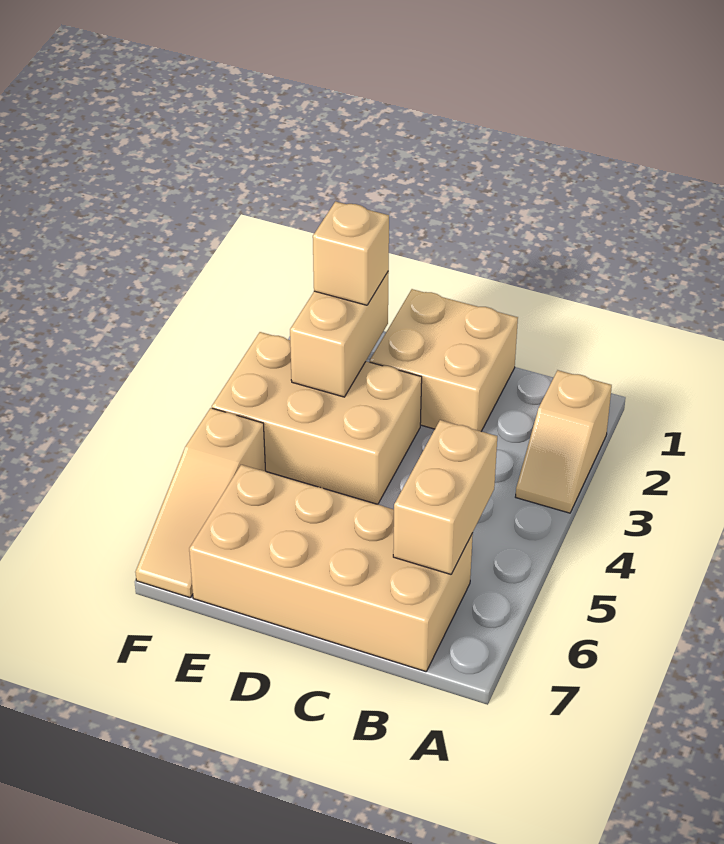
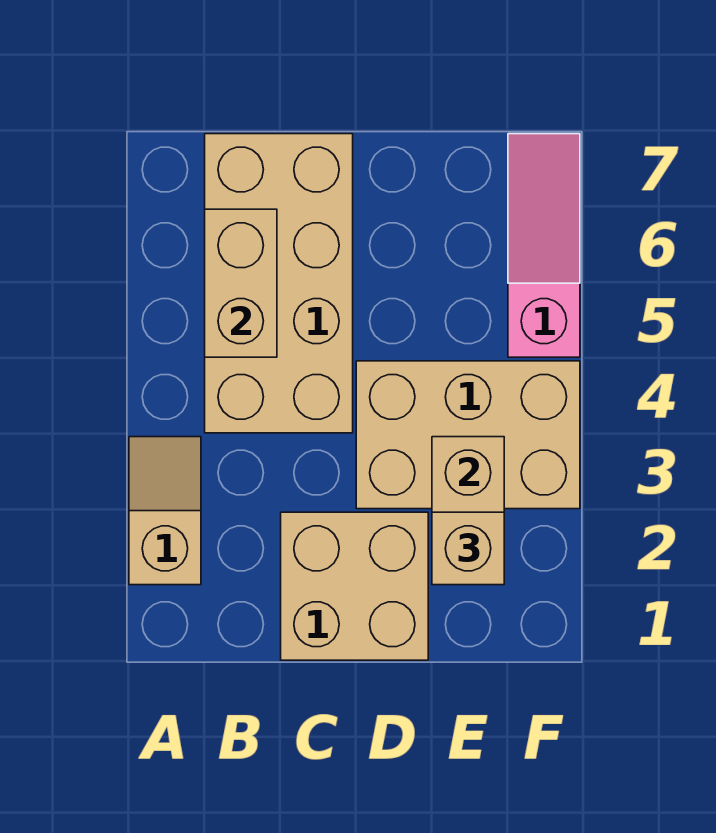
tan 2x4 brick [189,465,473,672] -> tan 2x4 brick turned to [205,134,353,433]
tan 1x3 slope [135,408,266,598] -> pink 1x3 slope [508,134,580,357]

